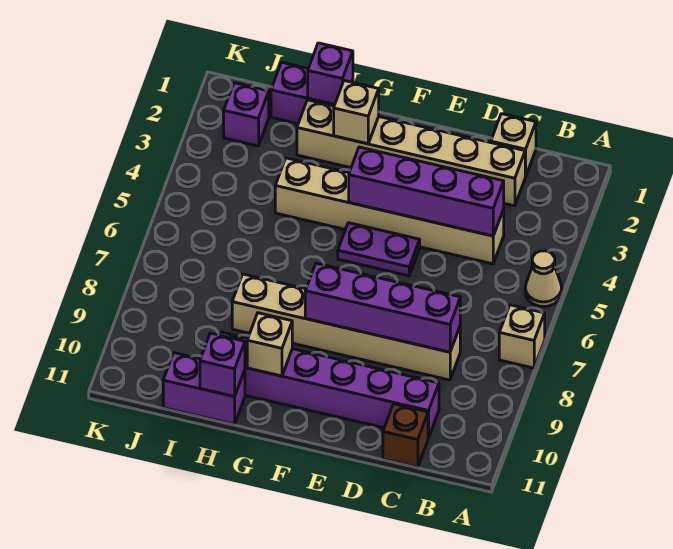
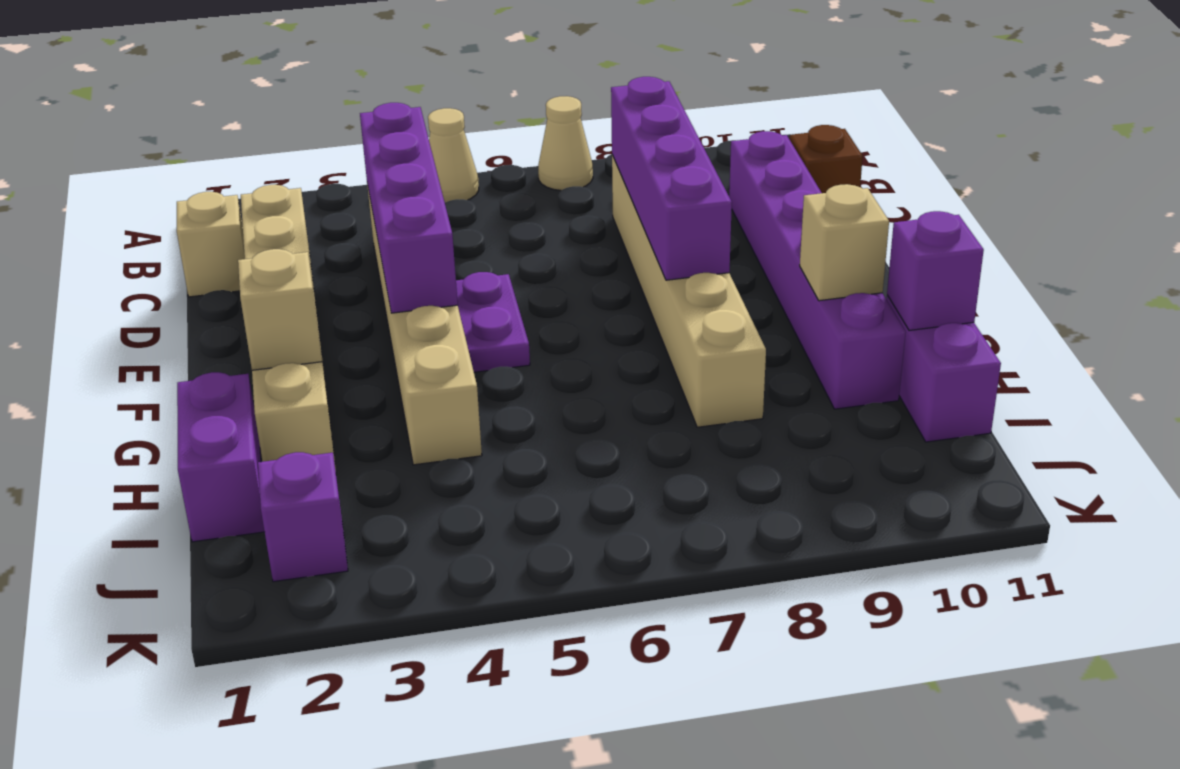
tan 1x1 brick [499,305,545,368] -> tan 1x1 cone [538,96,593,190]
purple 1x1 brick [308,43,353,104] -> none

